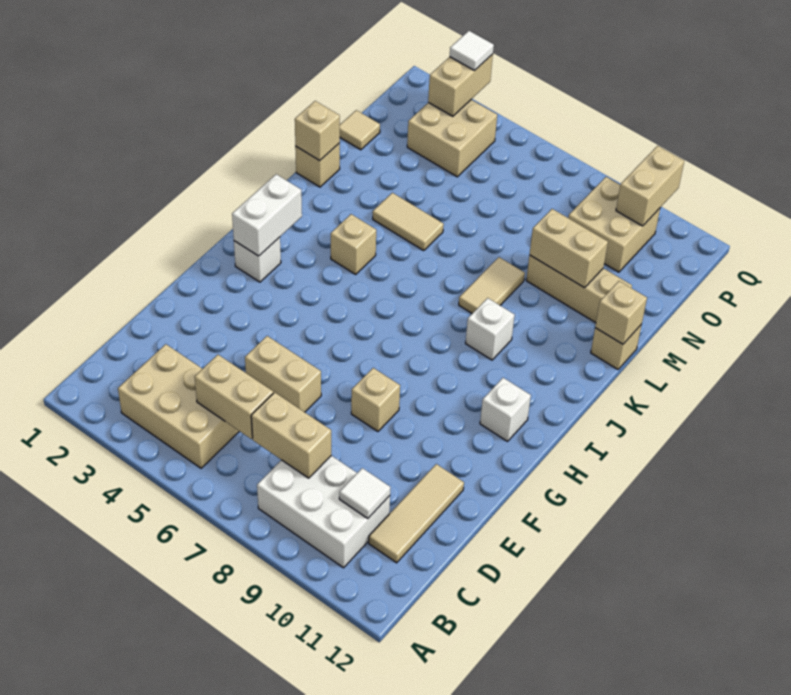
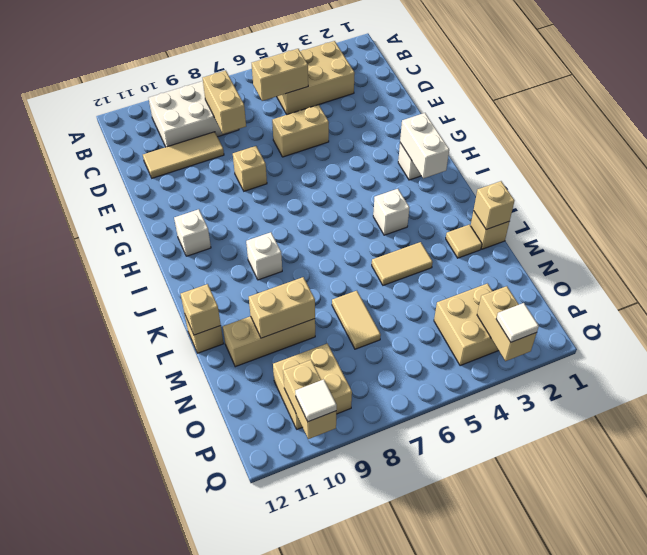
tan 1x2 brick [251,392,331,478] -> tan 1x2 brick turned to [203,71,246,134]
white 1x1 tile [339,468,390,518] -> white 1x1 tile moved to [295,379,337,422]
tan 1x3 tile [369,464,464,563] -> tan 1x3 tile turned to [143,132,224,178]
tan 1x1 brick [331,214,376,274] -> white 1x1 brick [373,189,410,235]
tan 1x2 tile [459,257,525,313] -> tan 1x2 tile moved to [332,291,381,349]
tan 1x1 tile [340,110,380,150] -> tan 1x1 tile moved to [446,225,482,258]

